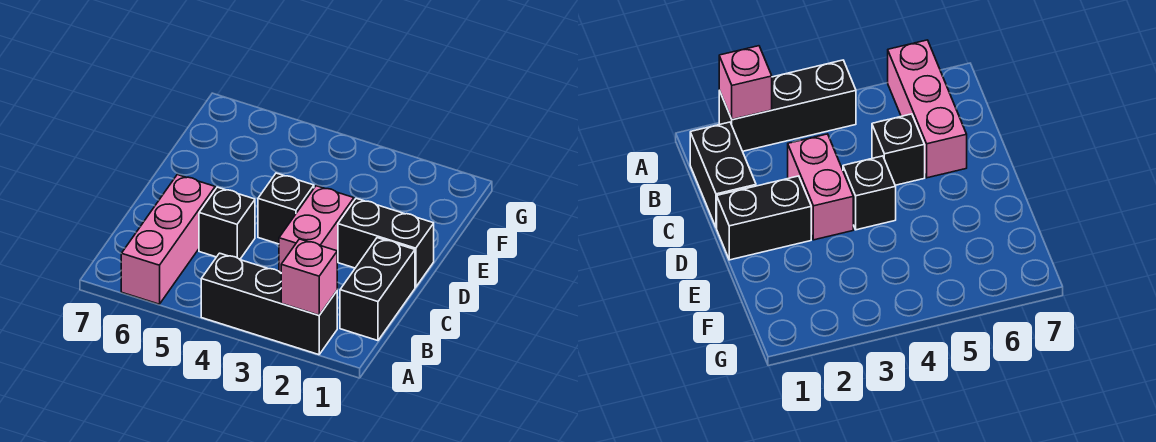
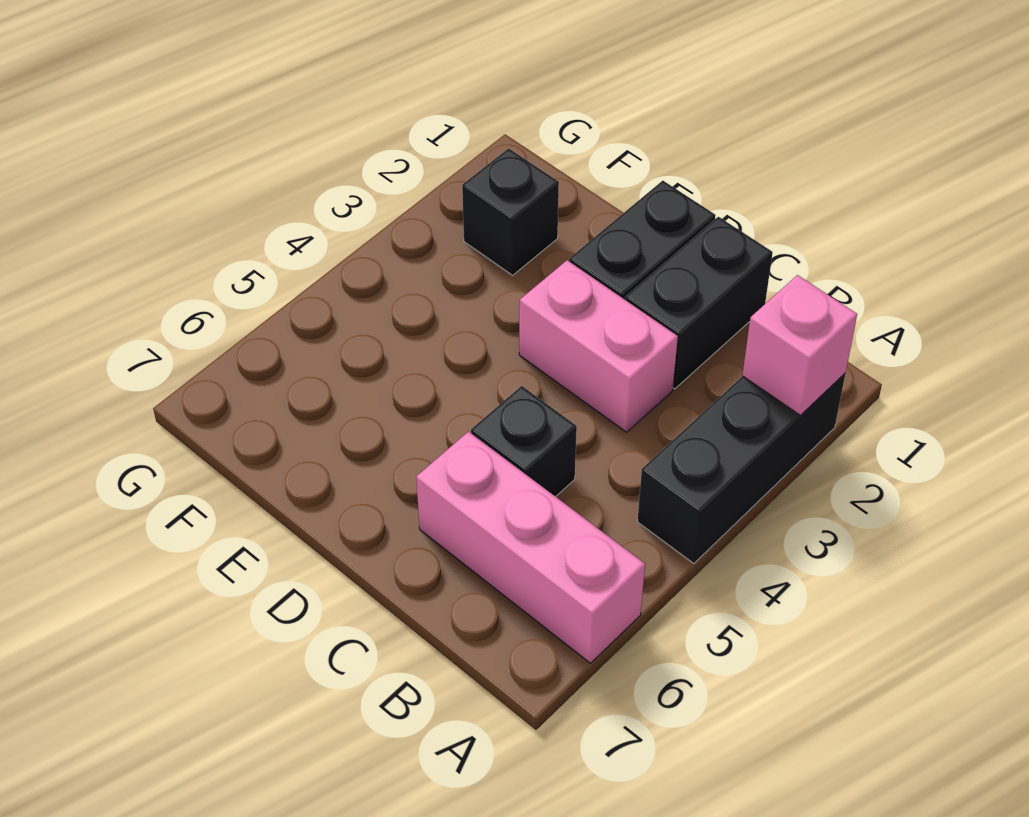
black 1x2 brick [340,238,415,341] -> black 1x2 brick turned to [625,217,773,389]
black 1x1 brick [258,173,314,244] -> black 1x1 brick moved to [462,148,559,275]

